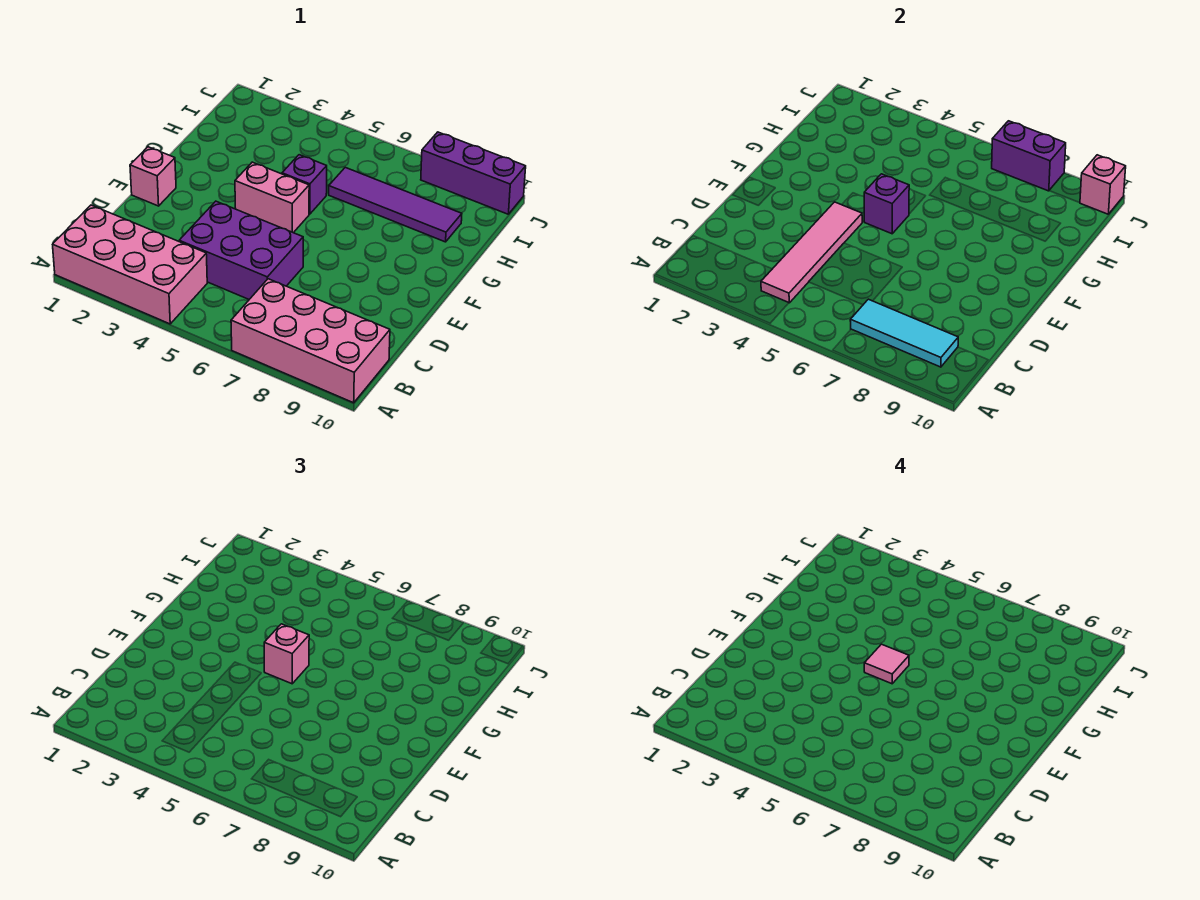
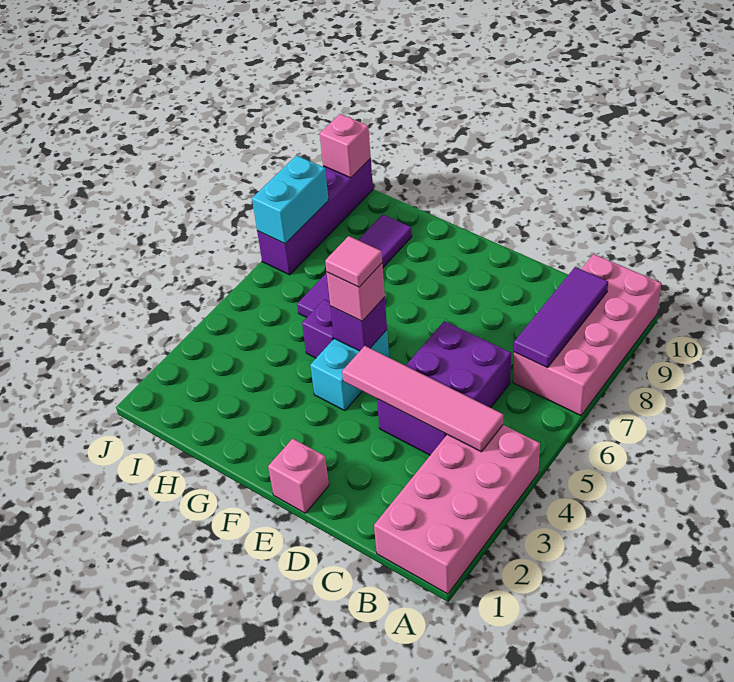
cyan 1x3 tile [850,299,958,367] -> purple 1x3 tile [514,267,608,368]
pink 1x2 brick [235,162,309,233] -> cyan 1x2 brick [310,330,389,411]
purple 1x2 brick [992,121,1066,191] -> cyan 1x2 brick [252,155,329,244]
purple 1x3 brick [421,132,526,214] -> purple 1x4 brick [257,159,373,275]

